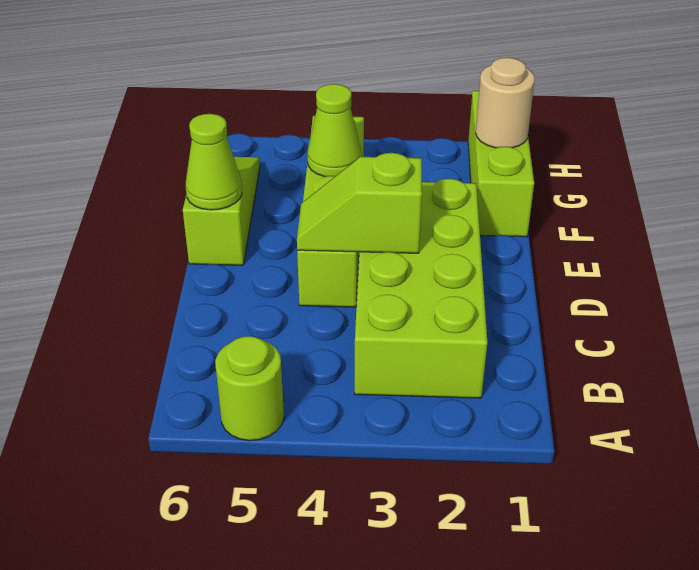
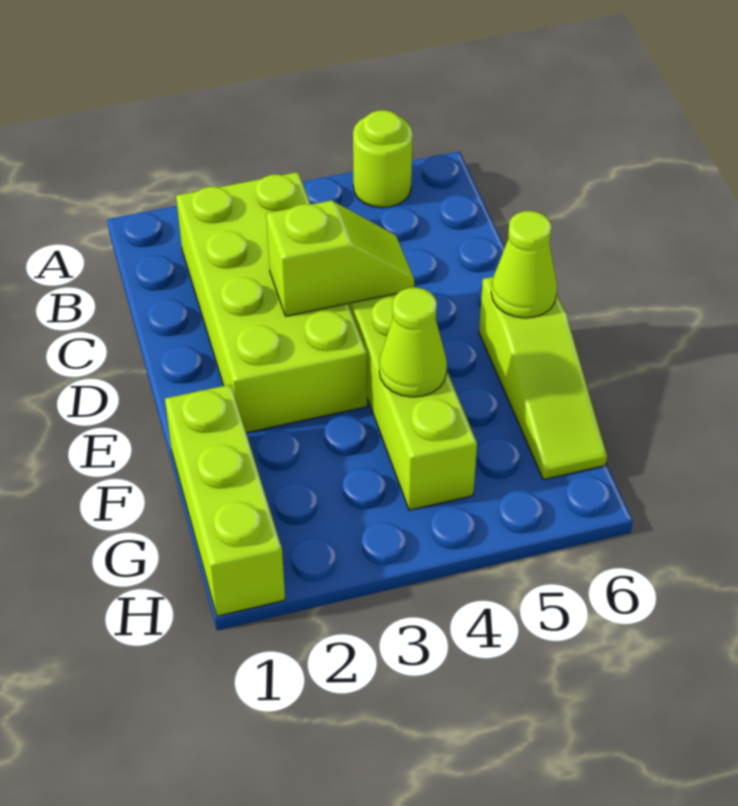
tan 1x1 round brick [476,58,535,148] -> none

